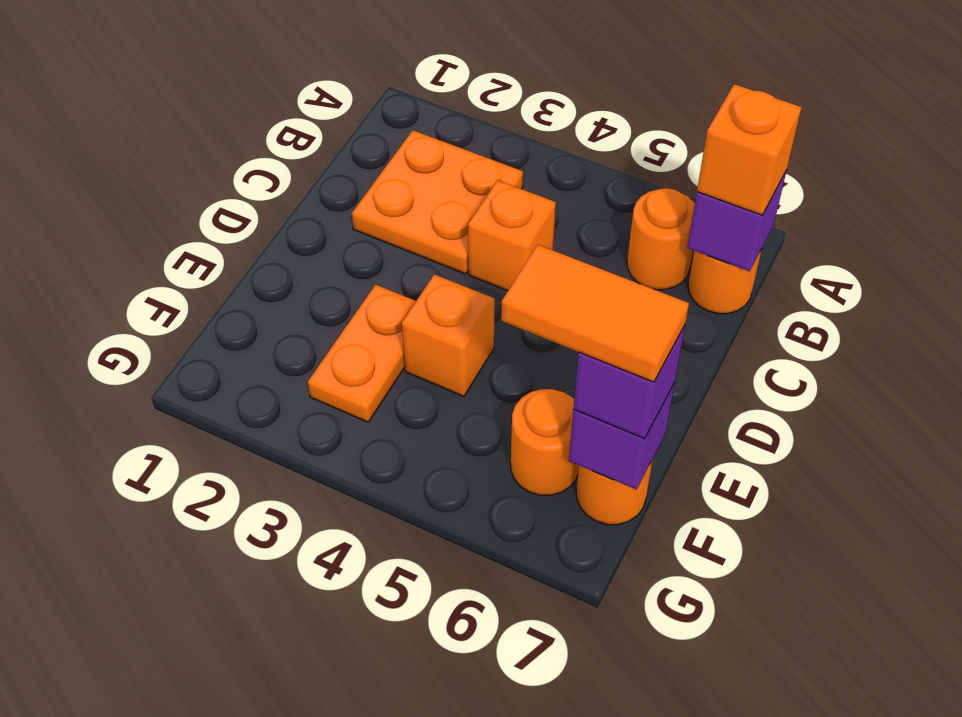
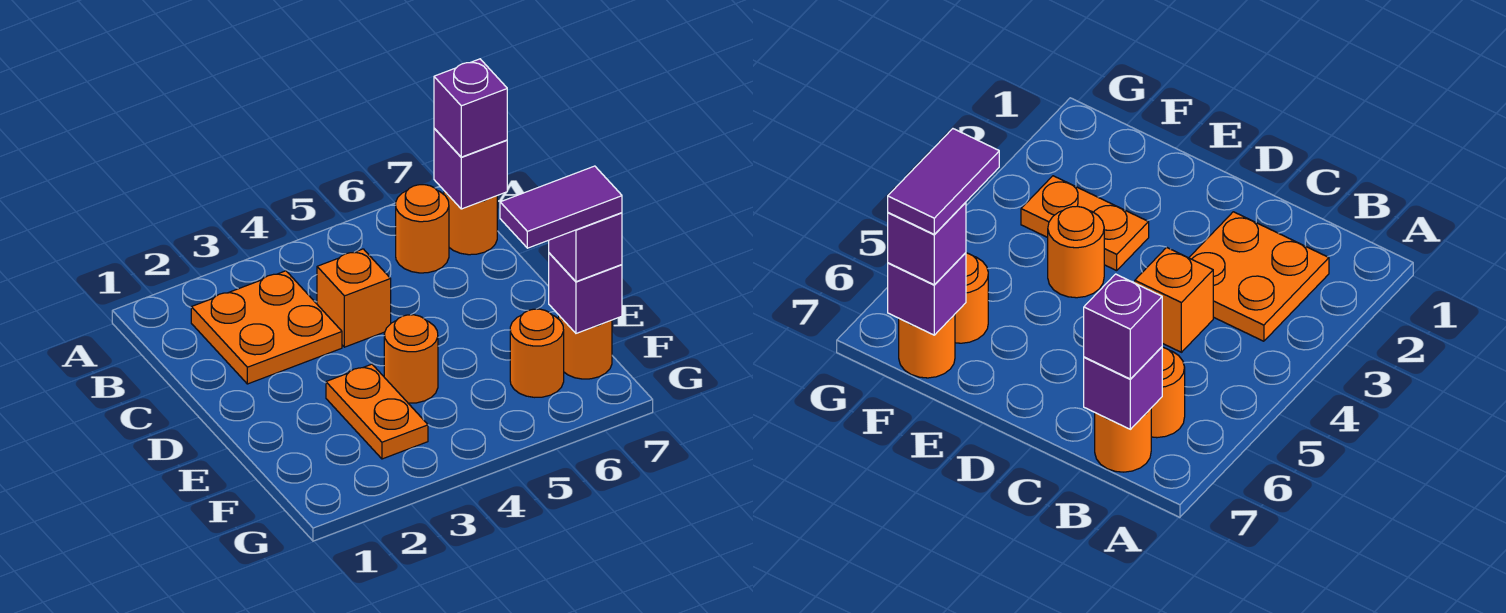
orange 1x1 brick [697,84,802,215] -> purple 1x1 brick [434,59,507,157]
orange 1x1 brick [402,274,495,396] -> orange 1x1 round brick [384,315,438,403]
orange 1x2 tile [501,245,689,382] -> purple 1x2 tile [500,166,622,248]

